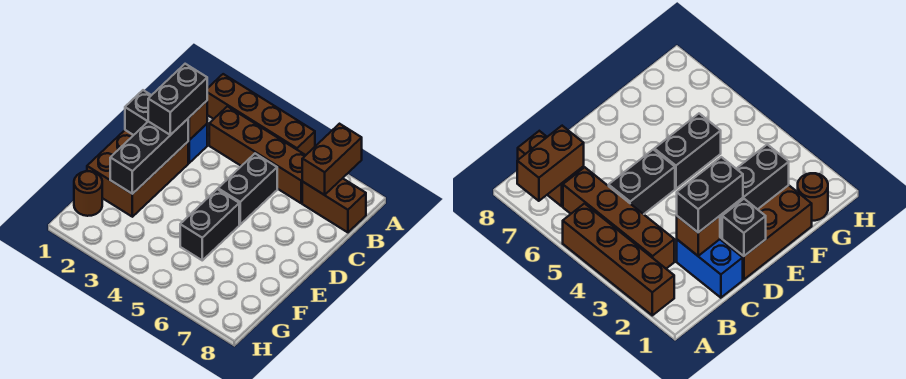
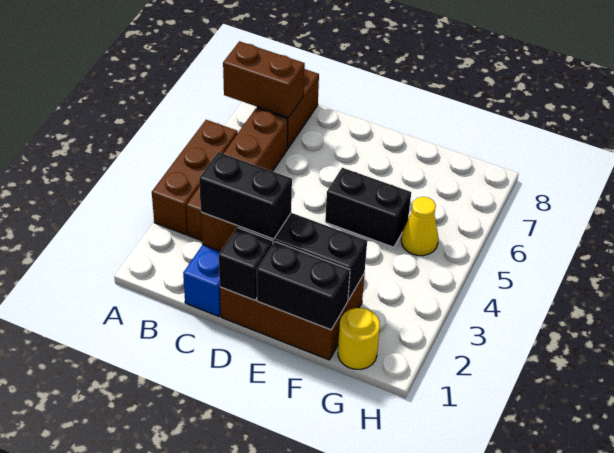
brown 1x4 brick [207,74,315,155] -> brown 1x3 brick [152,120,238,235]
black 1x2 brick [218,154,277,224] -> black 1x2 brick moved to [257,242,350,330]
brown 1x1 round brick [74,171,102,216] -> yellow 1x1 round brick [338,308,380,369]
none -> yellow 1x1 cone [401,197,438,256]

